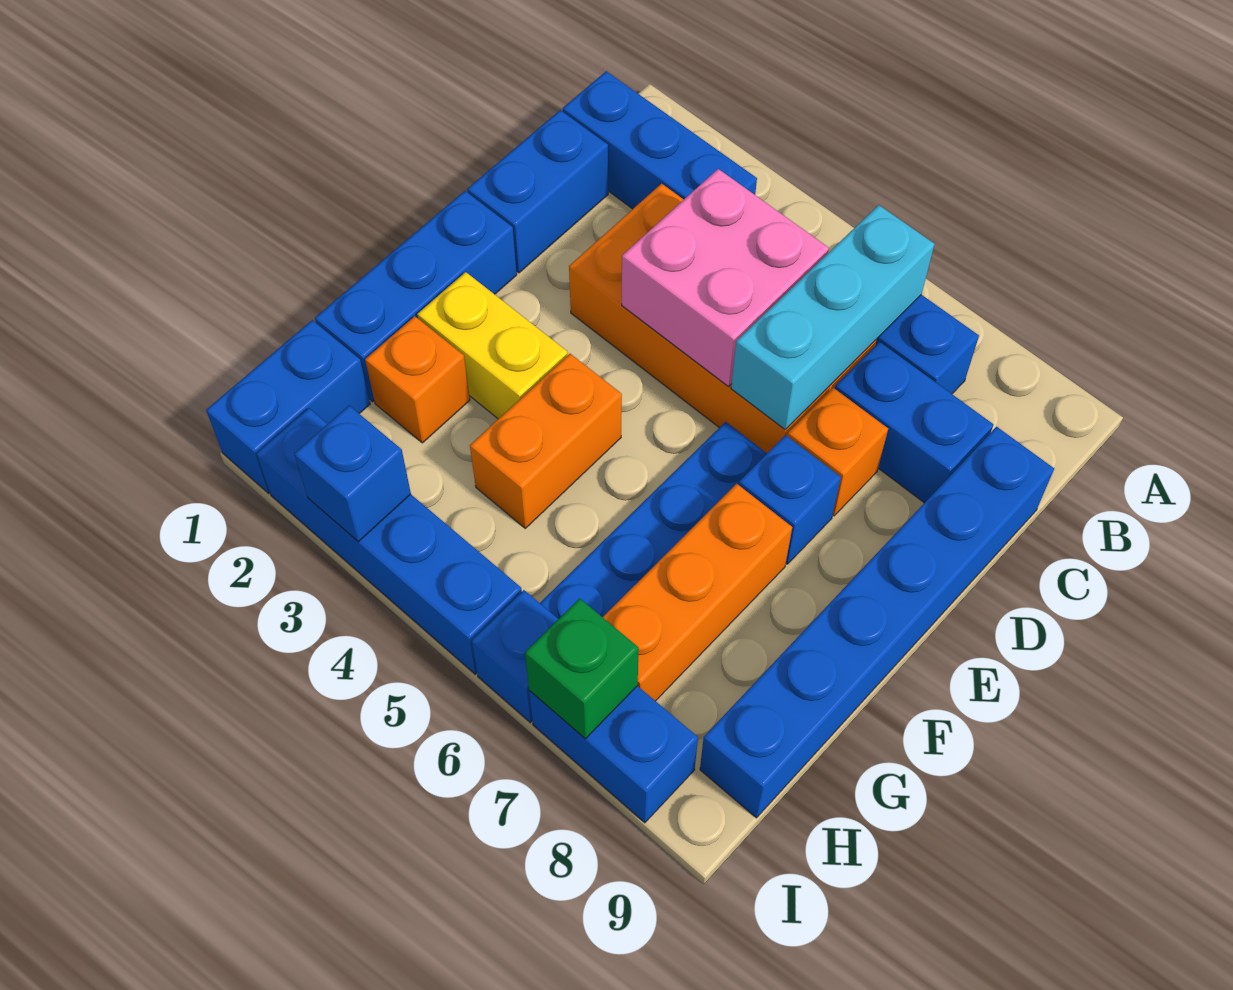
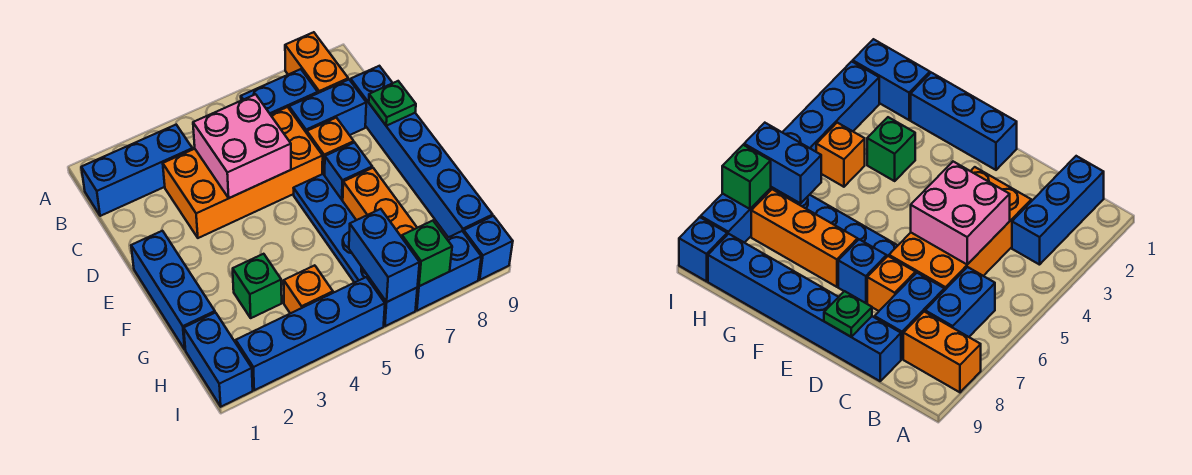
cyan 1x3 brick [731,205,934,430] -> none
blue 1x2 brick [467,110,608,273] -> blue 1x2 brick moved to [349,209,420,302]
none -> green 1x1 plate [369,81,416,126]
yellow 1x2 brick [417,272,568,419] -> none
orange 1x2 brick [470,354,622,528] -> orange 1x2 brick moved to [285,32,348,93]
orange 1x1 brick [365,316,470,443] -> orange 1x1 brick moved to [284,265,333,313]
none -> green 1x1 brick [233,254,282,318]
blue 1x1 brick [294,406,411,542] -> blue 1x1 brick moved to [464,216,513,280]

